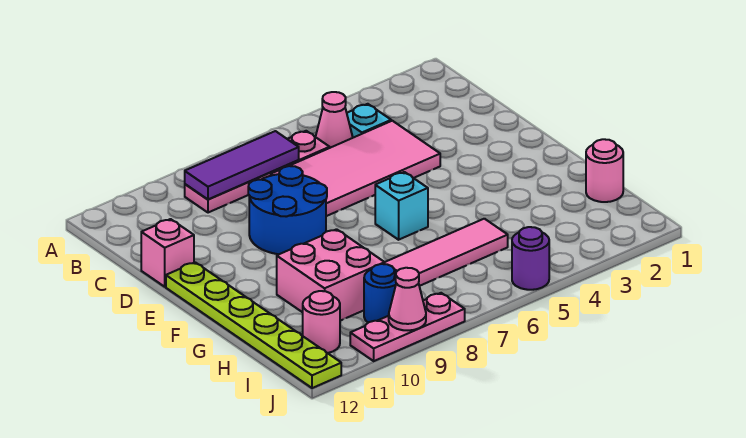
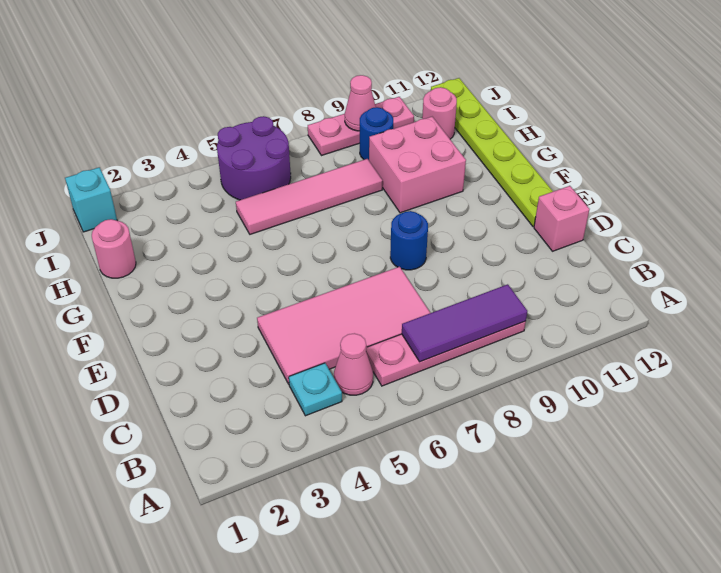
blue 2x2 round brick [248,166,327,254] -> blue 1x1 round brick [390,211,428,270]
cyan 1x1 brick [375,172,428,240] -> cyan 1x1 brick moved to [65,167,117,232]
purple 1x1 round brick [512,227,549,290] -> purple 2x2 round brick [217,116,291,200]

